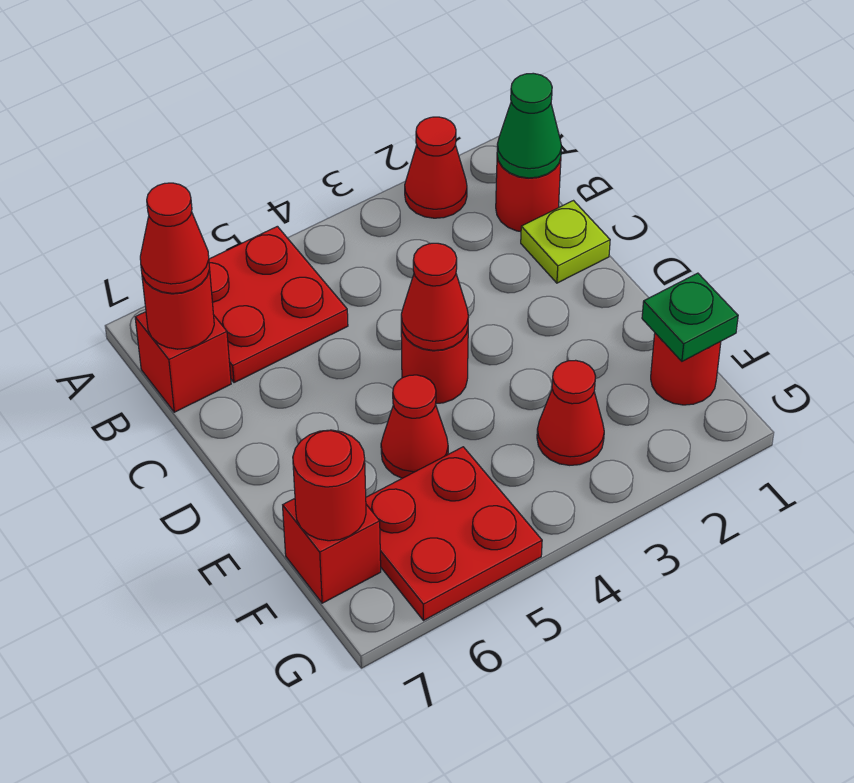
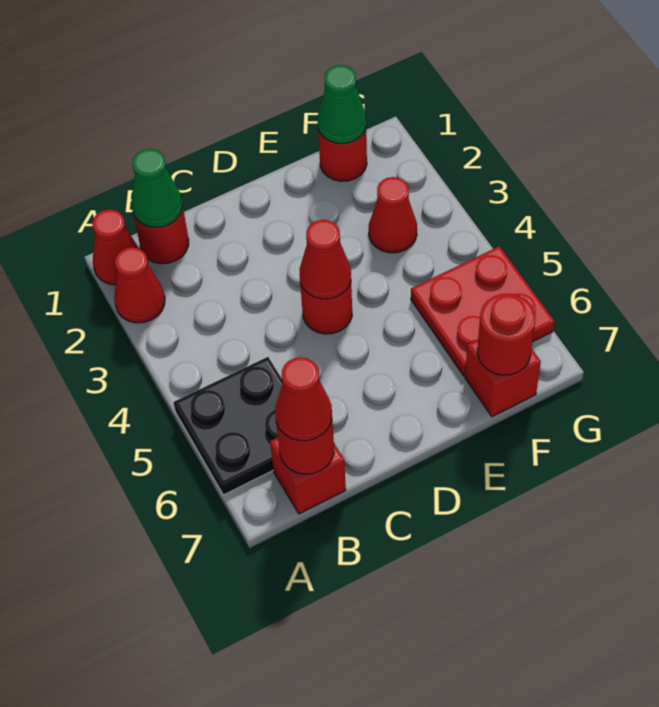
red 2x2 plate [209,226,348,383] -> black 2x2 plate [173,357,283,495]
lime 1x1 plate [521,201,610,283] -> none
red 1x1 cone [381,375,448,478] -> red 1x1 cone moved to [92,210,138,285]
green 1x1 plate [642,273,738,361] -> green 1x1 cone [318,65,366,144]

